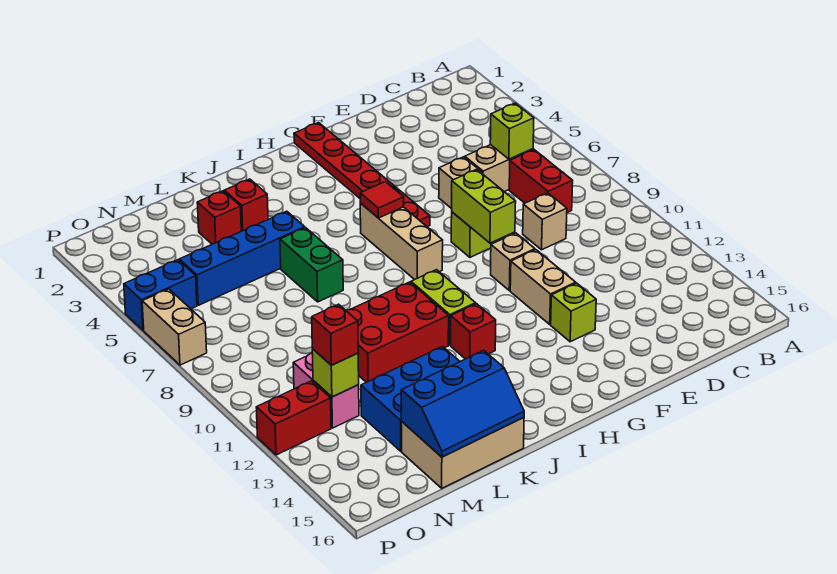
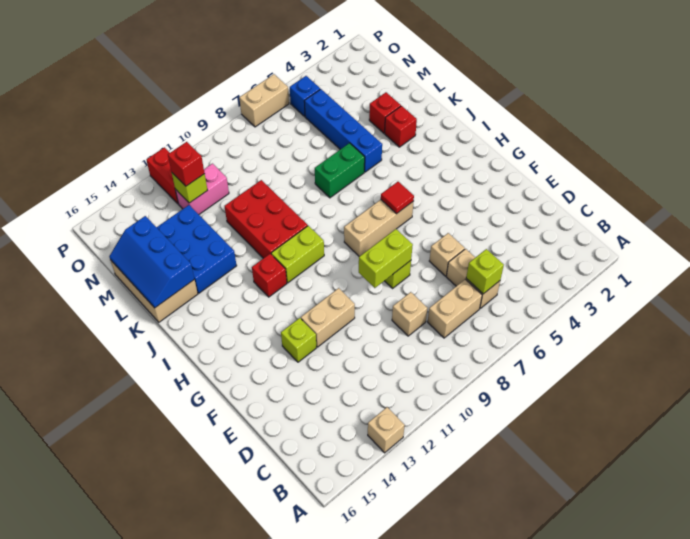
red 1x2 brick [509,150,573,213] -> tan 1x2 brick [428,279,482,338]
tan 1x1 brick [491,233,535,291] -> tan 1x1 brick moved to [368,407,405,453]
red 1x6 plate [294,123,430,227] -> none
blue 1x2 brick [124,260,197,330] -> blue 1x1 brick [290,76,320,116]

